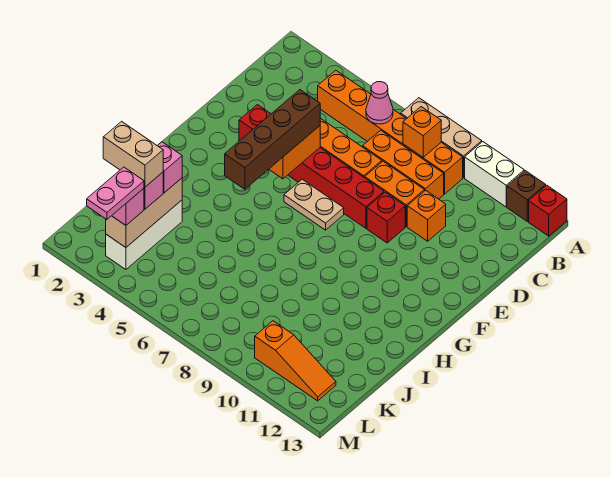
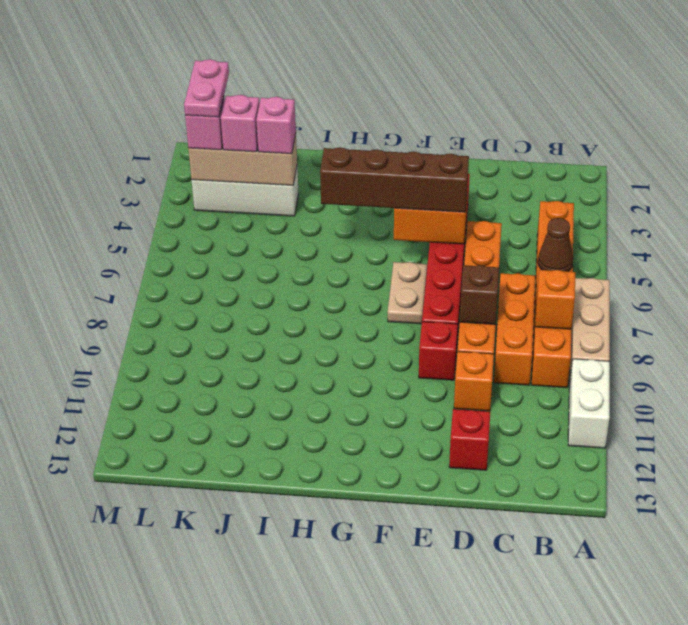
brown 1x1 brick [507,171,546,222] -> brown 1x1 brick moved to [460,265,499,325]
red 1x1 brick [529,185,567,236] -> red 1x1 brick moved to [449,409,490,470]
pink 1x1 cone [366,82,393,124] -> brown 1x1 cone [538,218,573,272]
tan 1x2 brick [103,121,163,187] -> none
pink 1x2 plate [87,167,144,220] -> pink 1x2 plate turned to [184,59,229,117]
orange 1x3 slope [255,321,336,401] -> none

